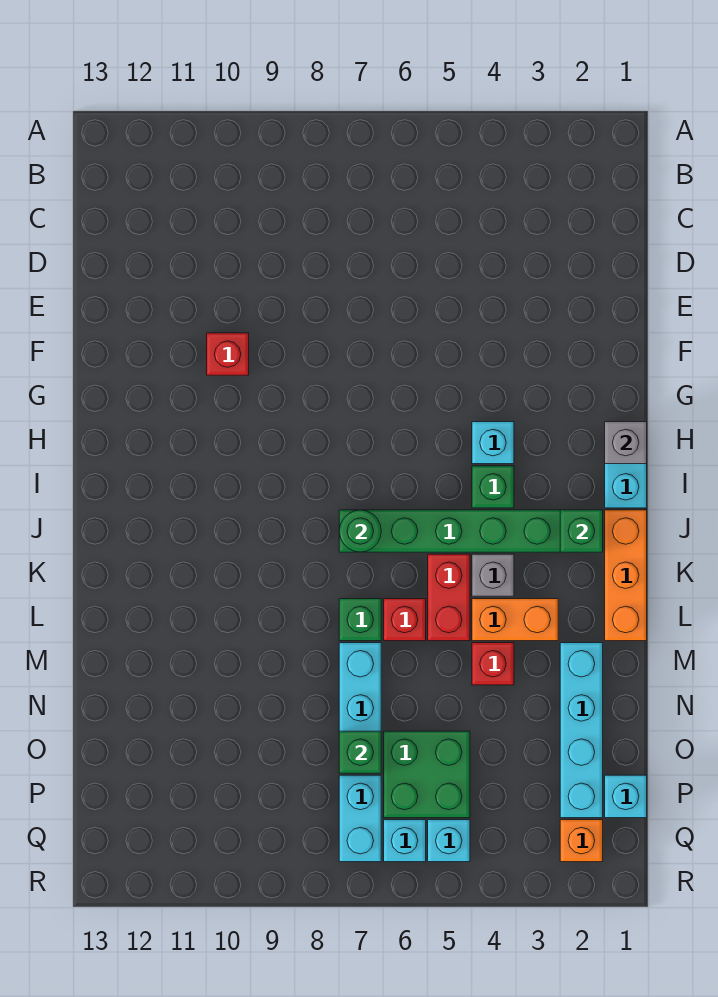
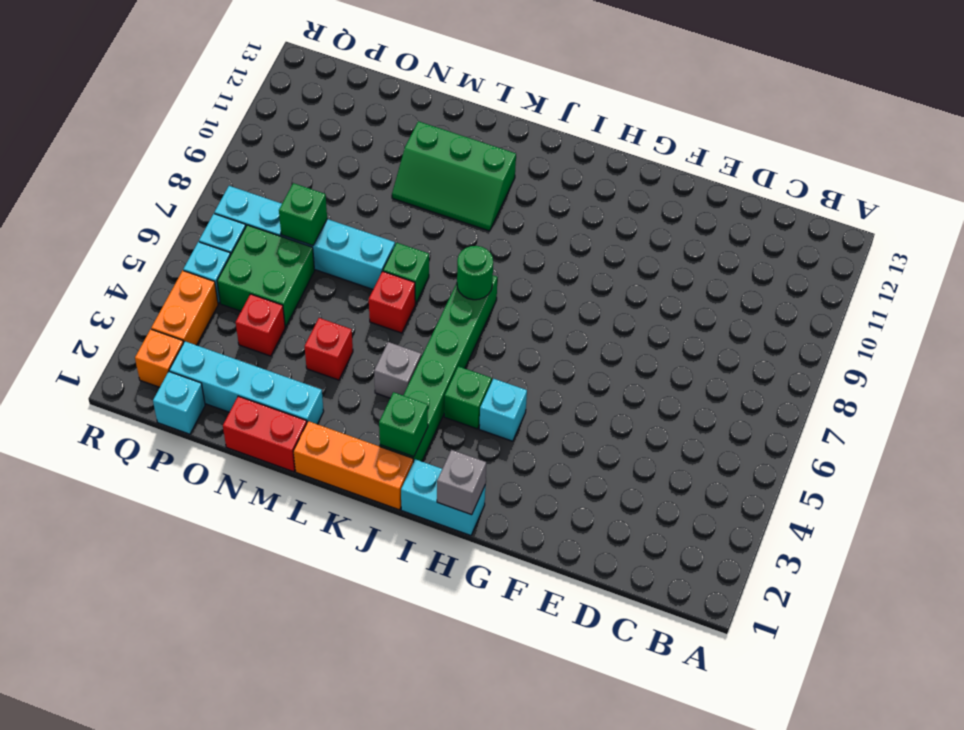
red 1x1 brick [207,333,249,375] -> red 1x1 brick moved to [236,294,285,356]
red 1x2 brick [428,554,470,641] -> red 1x2 brick moved to [223,396,307,472]
none -> green 2x3 slope [392,121,516,231]
orange 1x2 brick [472,599,558,641] -> orange 1x2 brick moved to [151,271,218,345]

